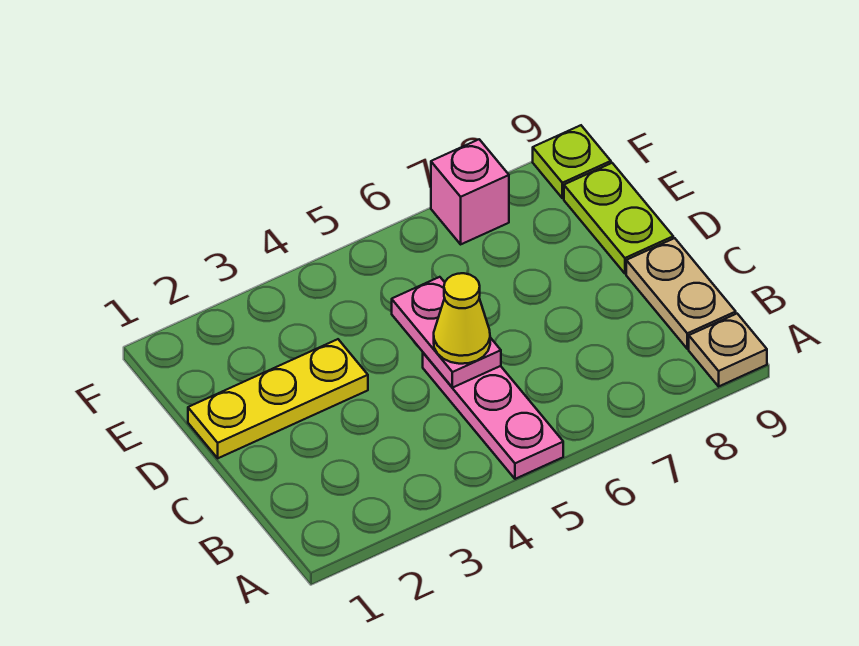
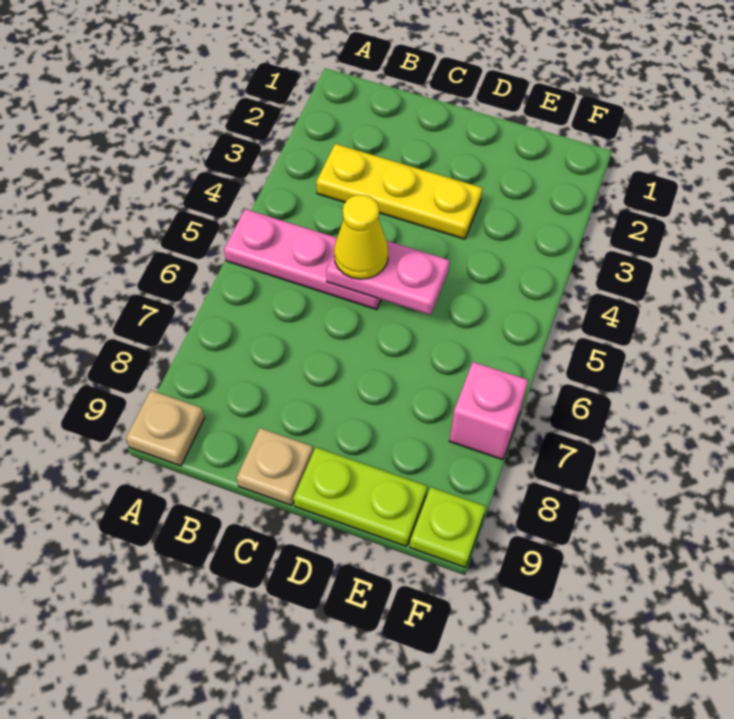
tan 1x2 plate [626,238,736,349] -> tan 1x1 plate [237,428,313,505]
yellow 1x3 plate [188,339,368,458] -> yellow 1x3 plate turned to [316,144,482,239]

